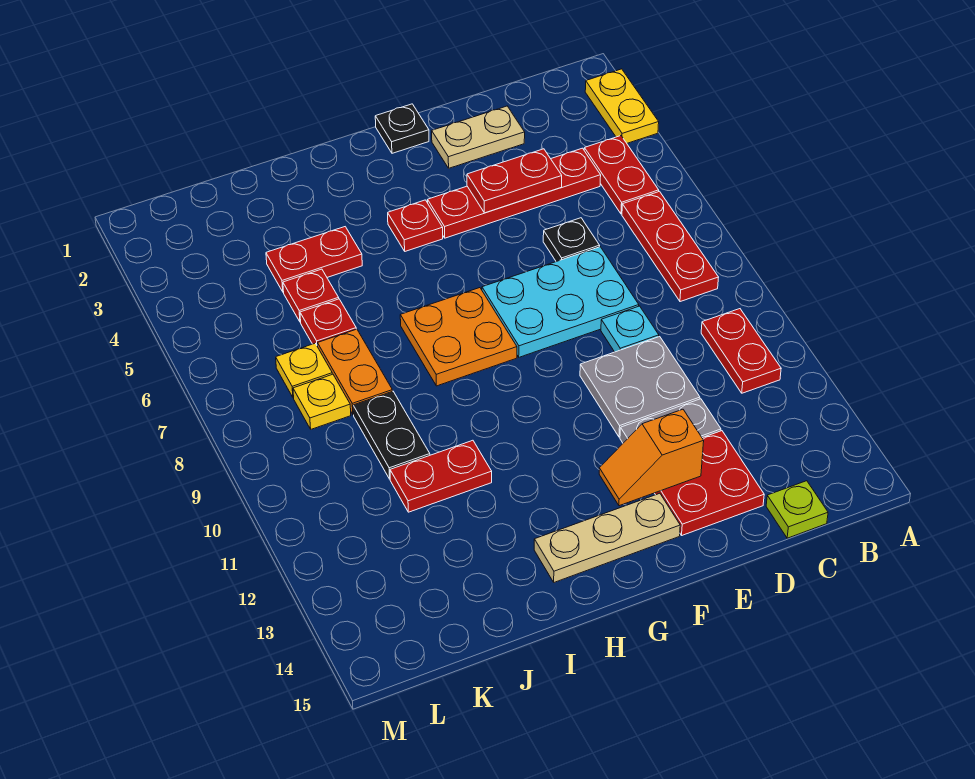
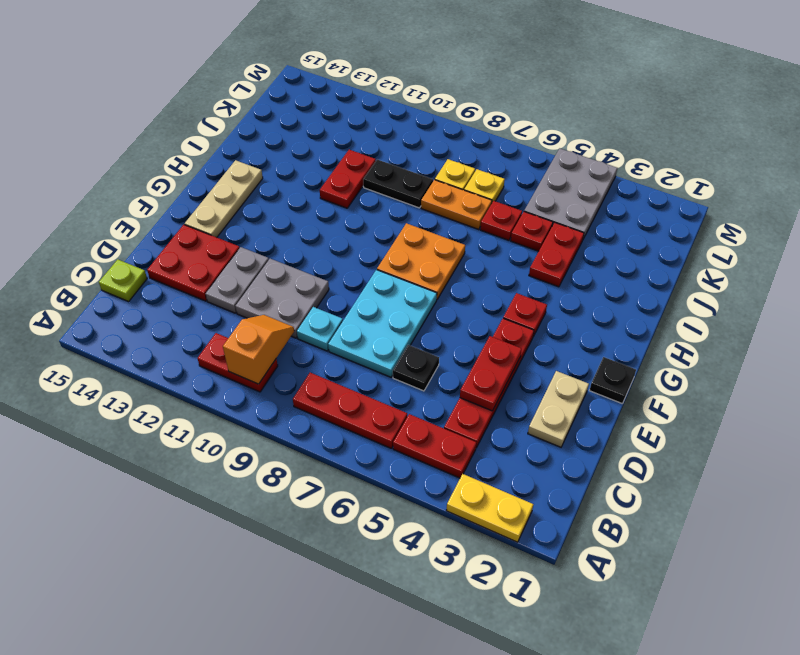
orange 1x2 slope [599,409,704,506] -> orange 1x2 slope moved to [223,315,294,384]
none -> grey 2x3 plate [524,148,617,239]

